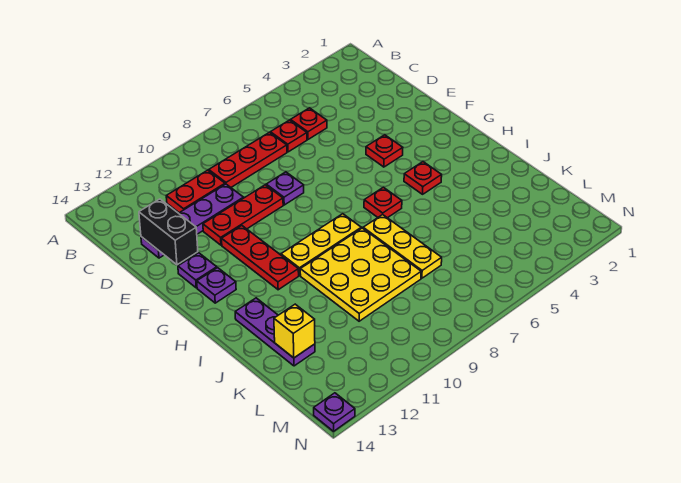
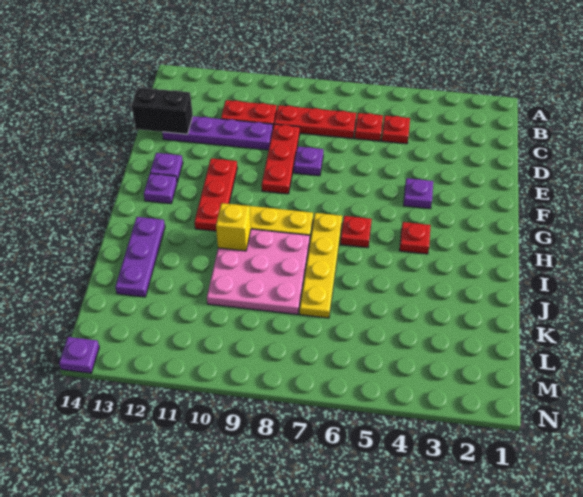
black 1x2 brick [139,199,198,265] -> black 1x2 brick turned to [131,87,193,134]
red 1x3 plate [203,185,283,245] -> red 1x3 plate turned to [262,124,300,194]
red 1x1 plate [366,135,403,167] -> purple 1x1 plate [403,178,433,209]
yellow 1x3 plate [363,215,442,278] -> yellow 1x4 plate [300,213,342,318]
yellow 3x3 plate [300,228,421,321] -> pink 3x3 plate [207,229,310,314]
yellow 1x1 brick [274,304,315,358] -> yellow 1x1 brick moved to [216,203,251,251]

